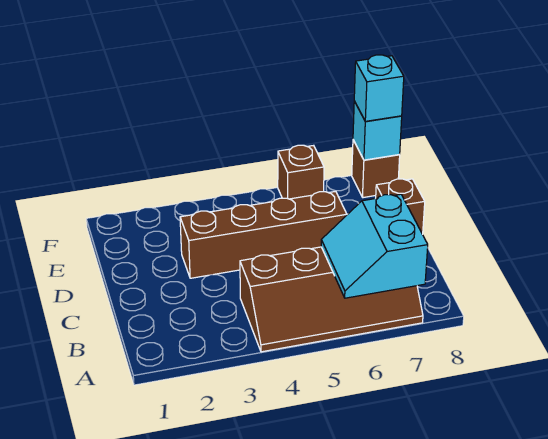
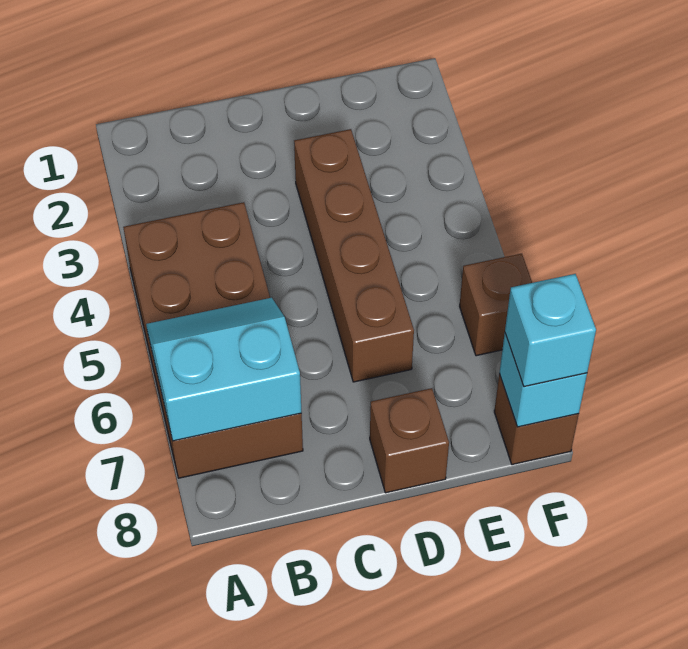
brown 2x4 slope [240,247,423,352] -> brown 2x4 brick [123,202,303,478]

